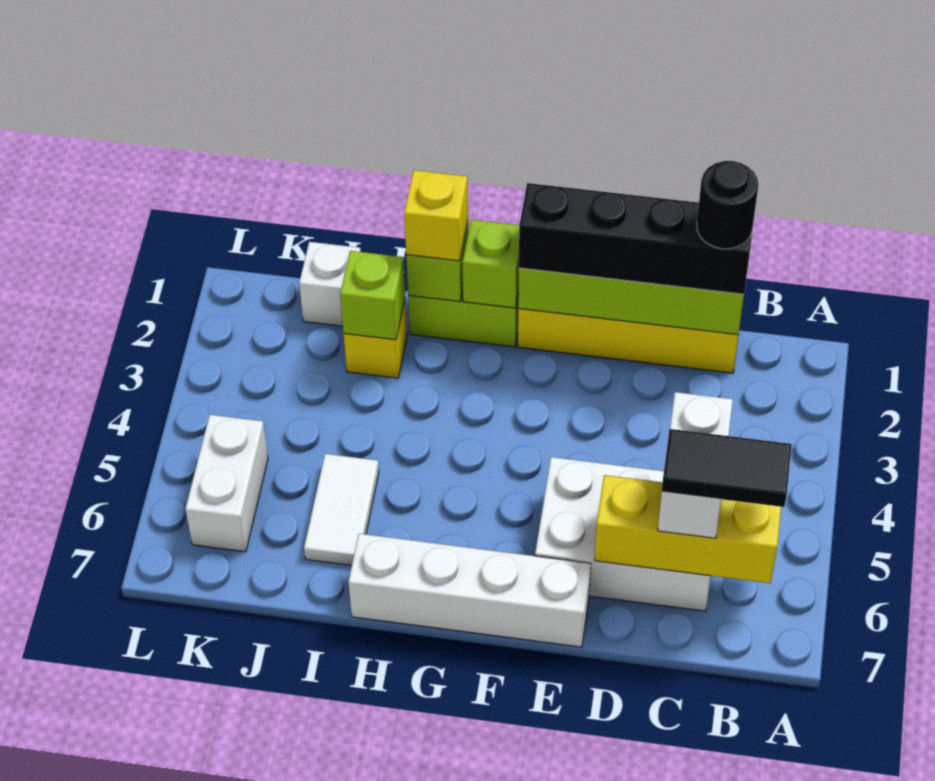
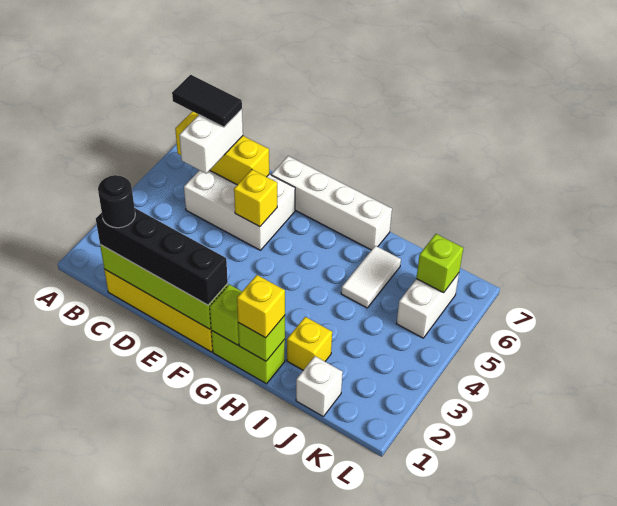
none -> yellow 1x1 brick [234,170,277,227]
lime 1x1 brick [340,251,405,340] -> lime 1x1 brick moved to [416,234,463,293]

